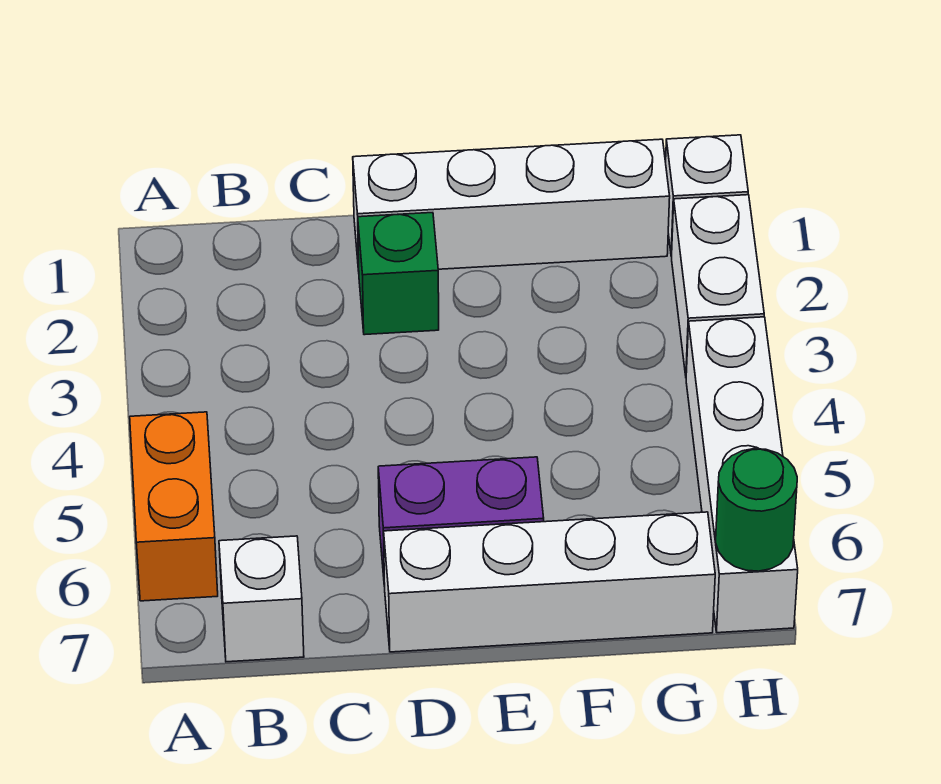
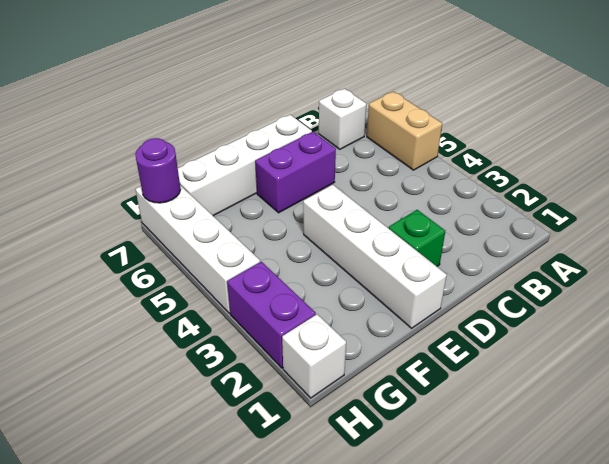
orange 1x2 brick [130,412,218,601] -> tan 1x2 brick [367,91,442,170]
white 1x4 brick [353,139,670,271] -> white 1x4 brick turned to [303,185,447,328]
white 1x2 brick [672,195,764,375] -> purple 1x2 brick [227,262,316,368]
green 1x1 round brick [716,449,797,571] -> purple 1x1 round brick [135,138,181,203]

